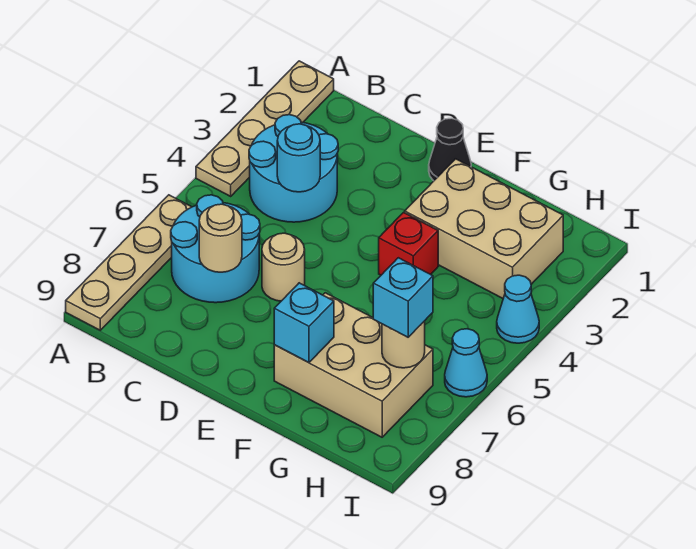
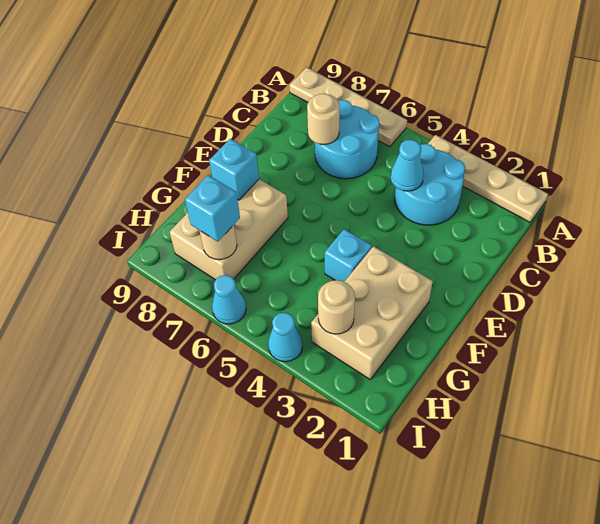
cyan 1x1 round brick [277,124,320,192] -> cyan 1x1 cone [391,140,424,191]
tan 1x1 round brick [262,233,305,301] -> tan 1x1 round brick moved to [318,280,355,334]
black 1x1 cone [429,118,471,181] -> none
red 1x1 brick [379,213,438,275] -> cyan 1x1 brick [325,229,372,282]

